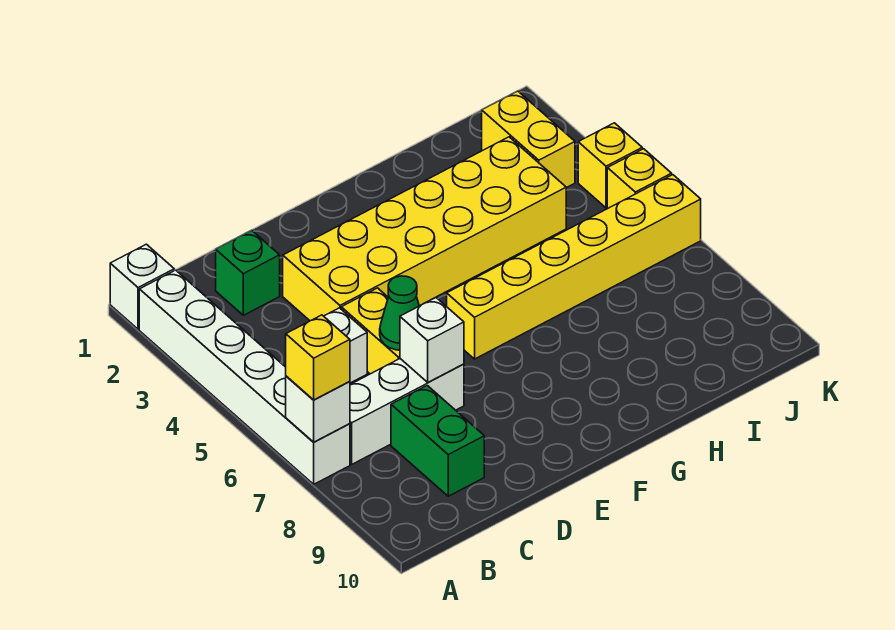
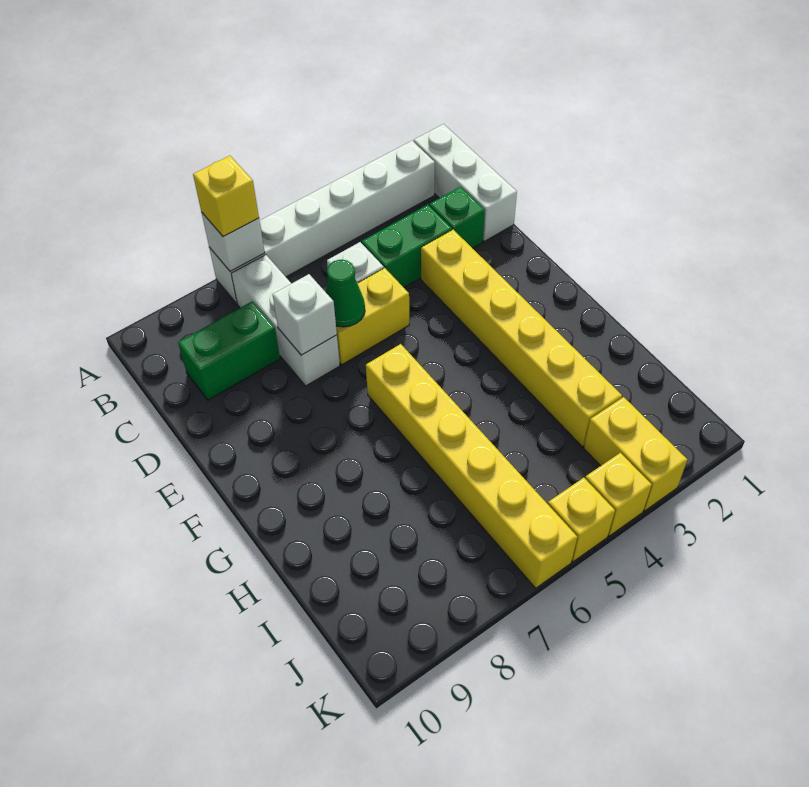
white 1x1 brick [110,244,174,329] -> white 1x3 brick [414,124,517,241]
none -> green 1x2 brick [362,205,452,287]
yellow 2x6 brick [283,137,566,321] -> yellow 1x6 brick [421,230,622,447]
yellow 1x2 brick [482,91,575,188] -> yellow 1x2 brick turned to [584,397,687,511]

